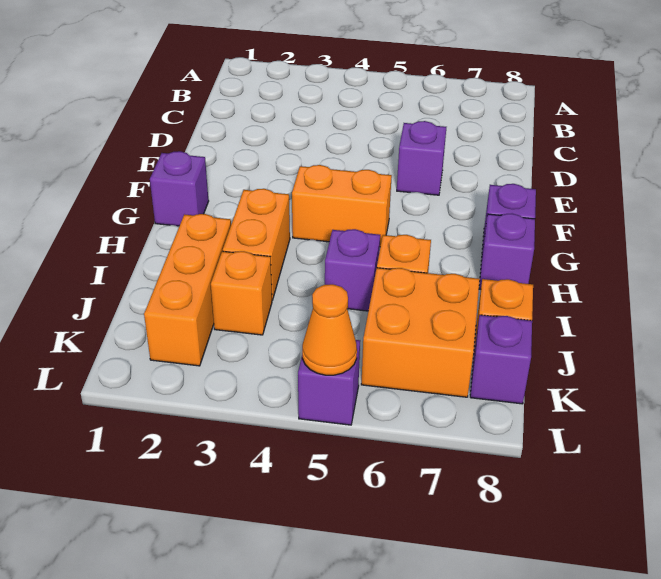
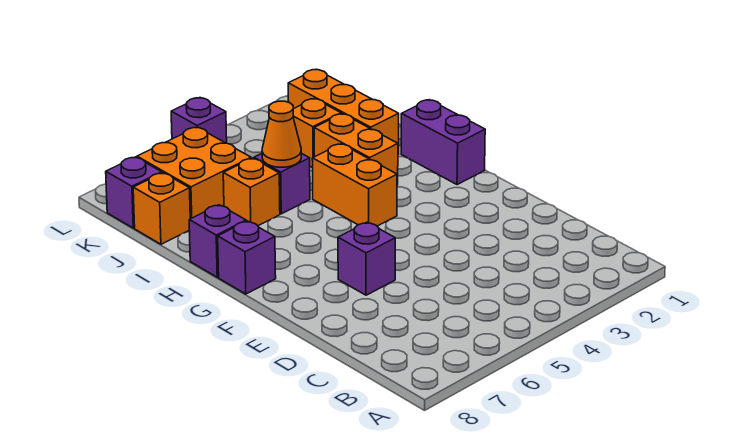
purple 1x1 brick [150,151,209,226] -> purple 1x2 brick [401,100,485,185]
orange 1x2 brick [292,165,392,247] -> orange 1x2 brick turned to [312,144,397,226]
orange 1x1 cone [302,284,357,375] -> orange 1x1 cone moved to [262,101,301,167]

